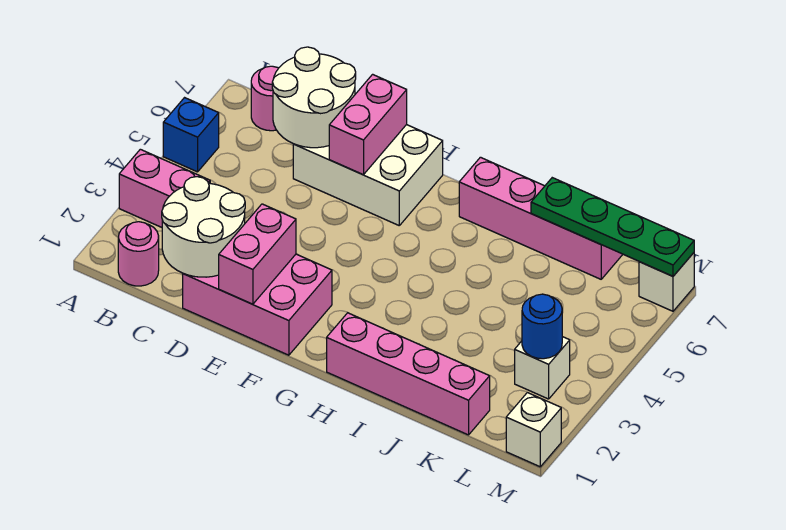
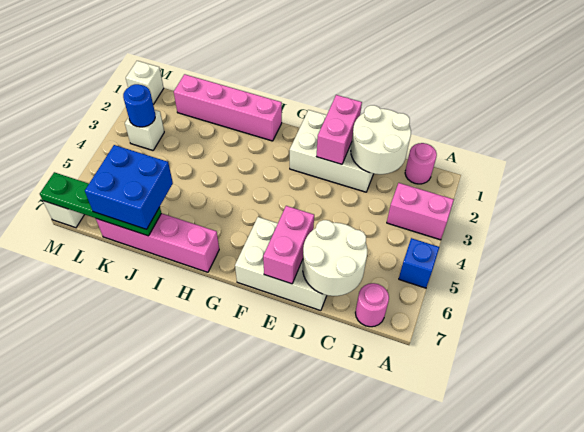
pink 2x3 brick [183,254,332,355] -> white 2x3 brick [290,110,373,192]
none -> blue 2x2 brick [85,145,173,229]

